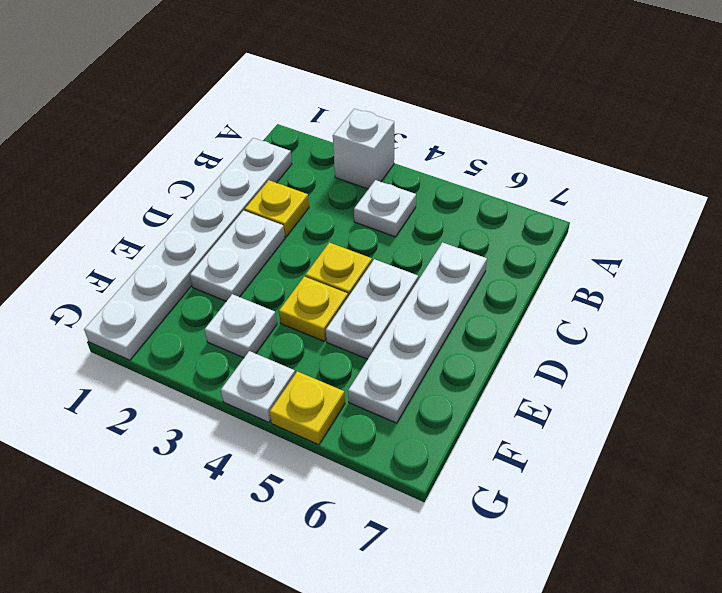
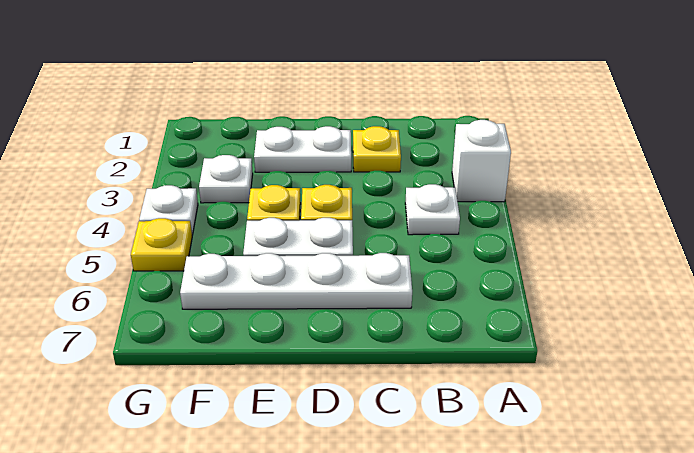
white 1x6 plate [84,138,292,360] -> none

